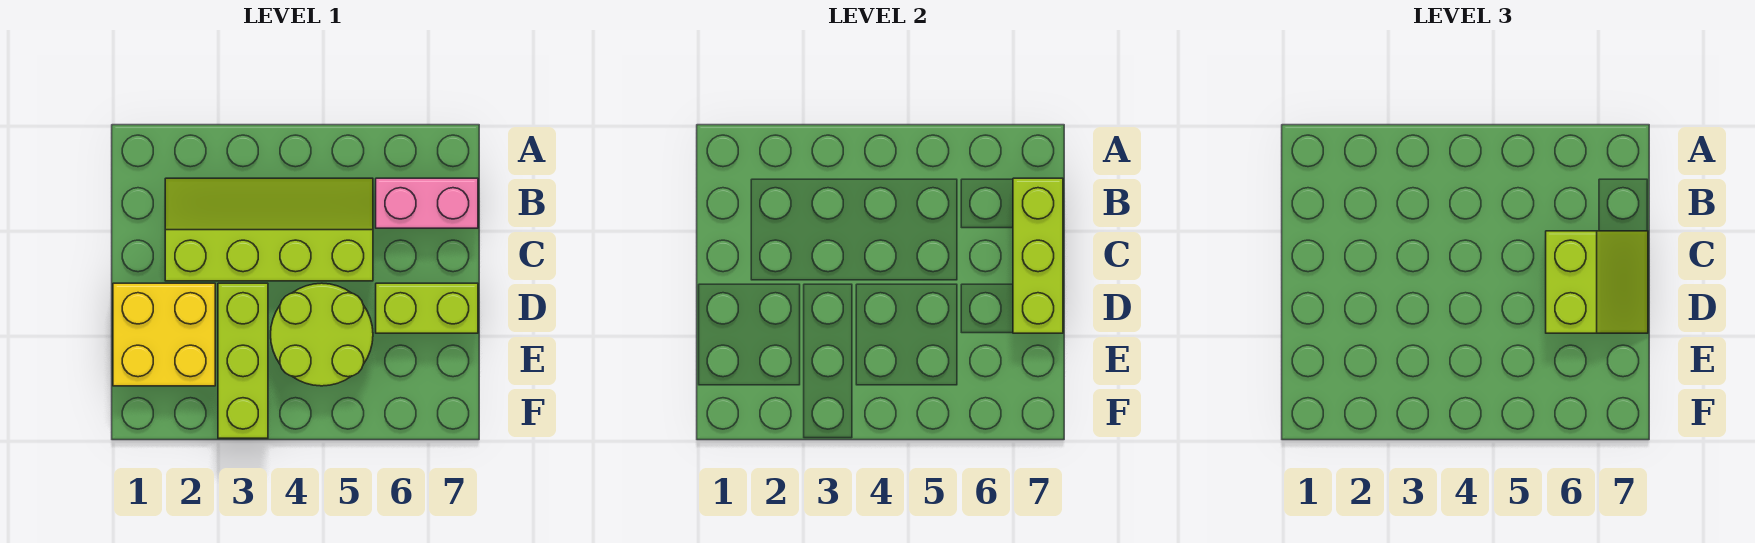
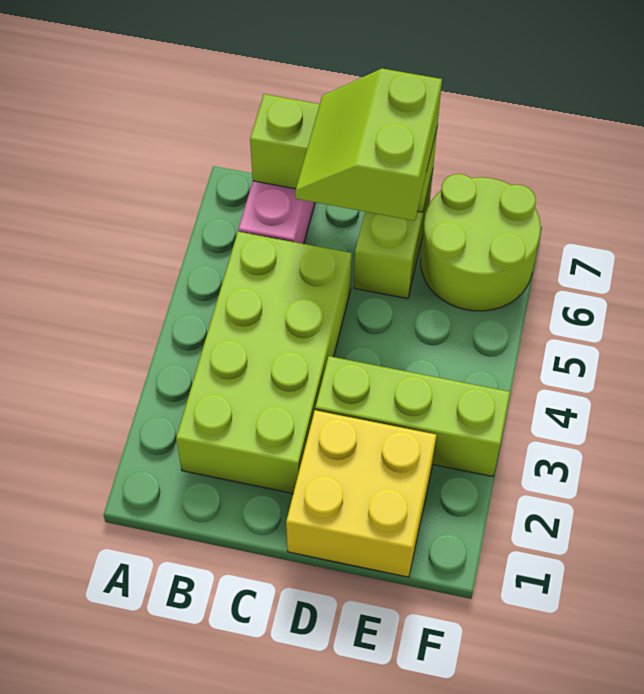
lime 2x4 slope [165,178,373,281] -> lime 2x4 brick [176,232,352,493]
lime 2x2 slope [1546,231,1648,333] -> lime 2x2 slope turned to [295,69,442,221]
lime 2x2 round brick [271,283,373,386] -> lime 2x2 round brick moved to [421,174,541,311]

